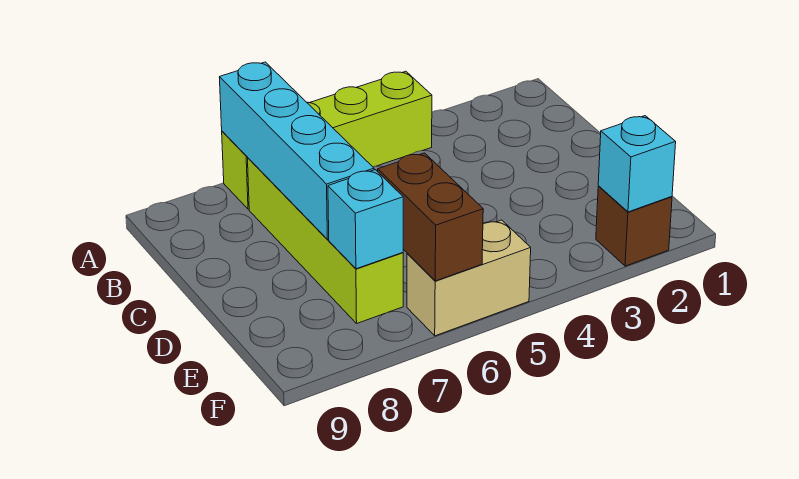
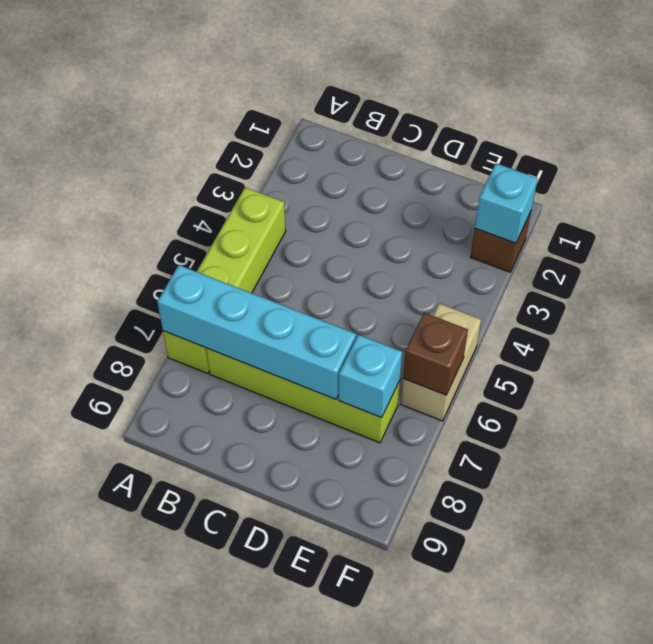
brown 1x2 brick [378,153,483,281] -> brown 1x1 brick [403,313,468,395]

